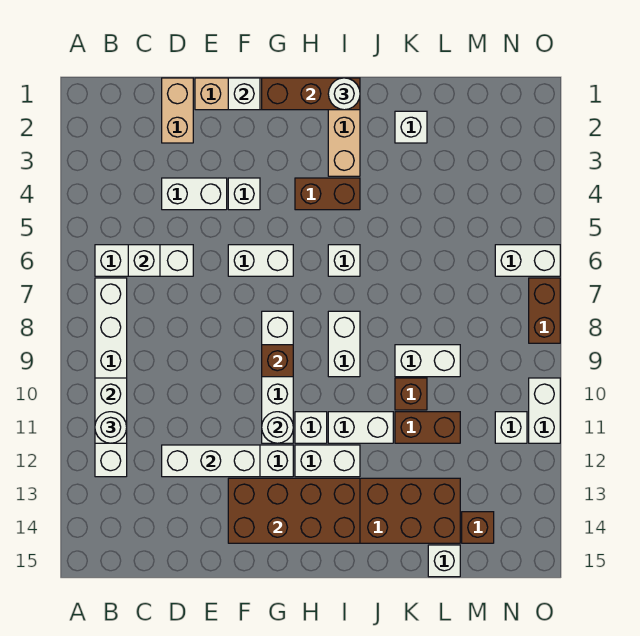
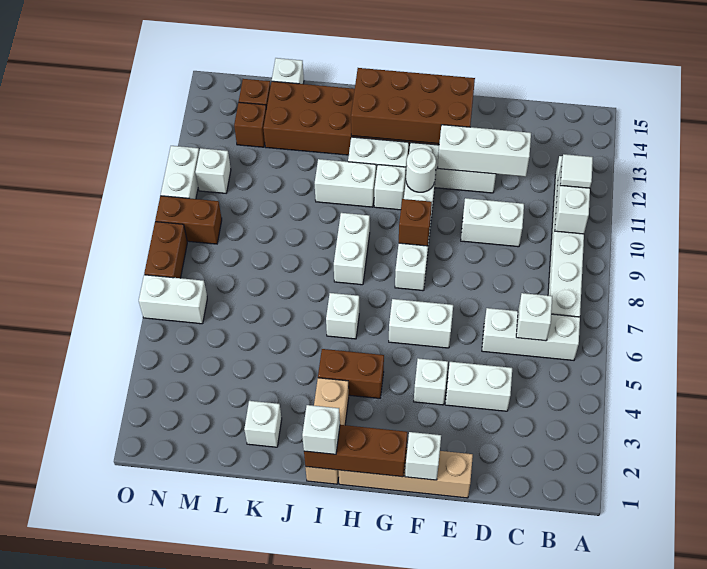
white 1x1 round brick [95,412,127,443] -> white 1x1 tile [560,154,593,188]
tan 1x2 brick [162,78,193,143] -> none
white 1x1 round brick [328,78,360,110] -> white 1x1 brick [302,405,340,454]
white 1x2 brick [395,345,460,377] -> white 1x2 brick moved to [461,198,524,247]
brown 1x1 brick [395,378,427,410] -> brown 1x1 brick moved to [234,102,266,147]
brown 1x2 brick [395,412,460,443] -> brown 1x2 brick moved to [155,196,222,244]

